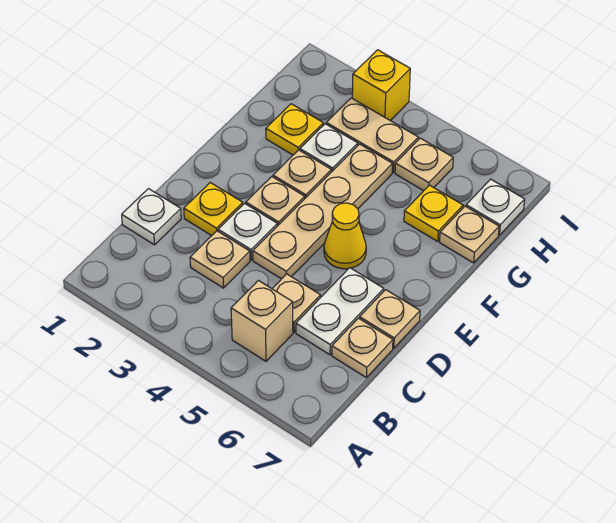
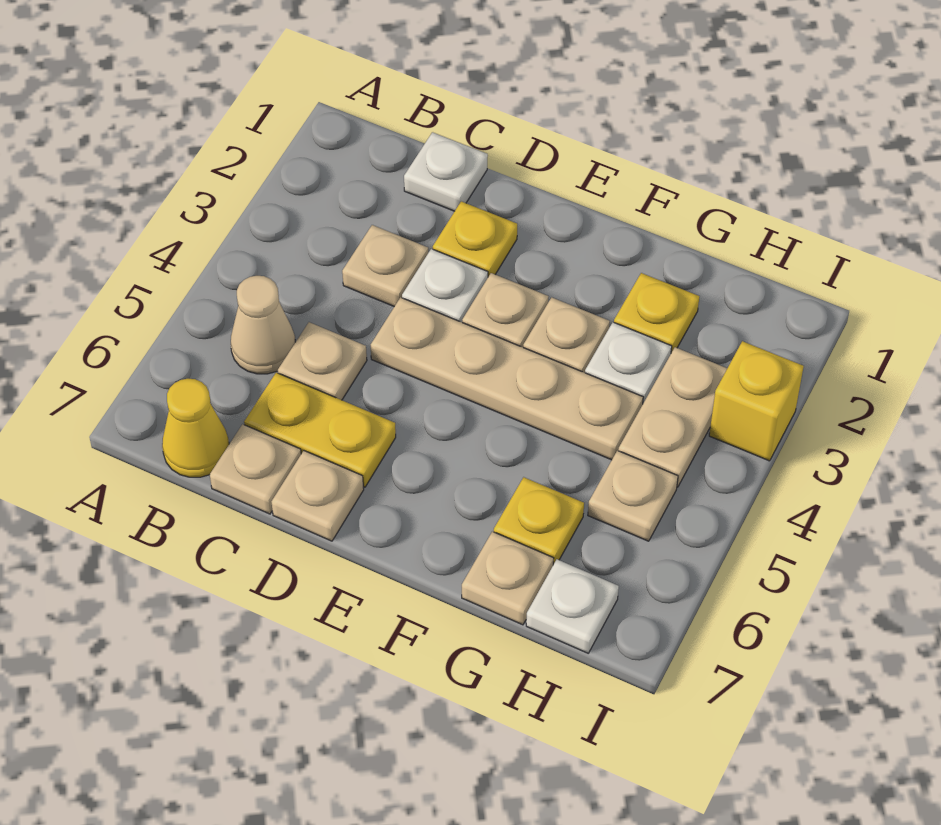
tan 1x1 brick [231,280,293,361] -> tan 1x1 cone [231,276,295,374]
white 1x2 plate [296,268,384,355] -> yellow 1x2 plate [244,373,396,487]
yellow 1x1 cone [324,203,366,269] -> yellow 1x1 cone moved to [162,379,229,477]

